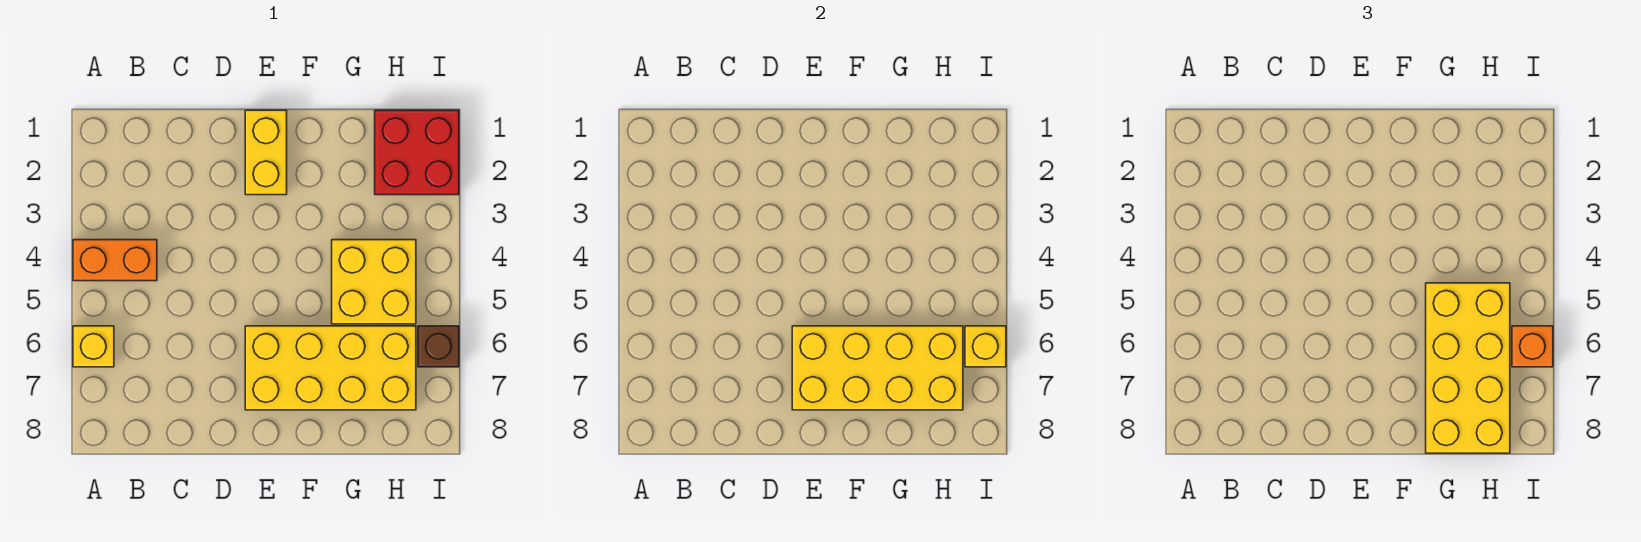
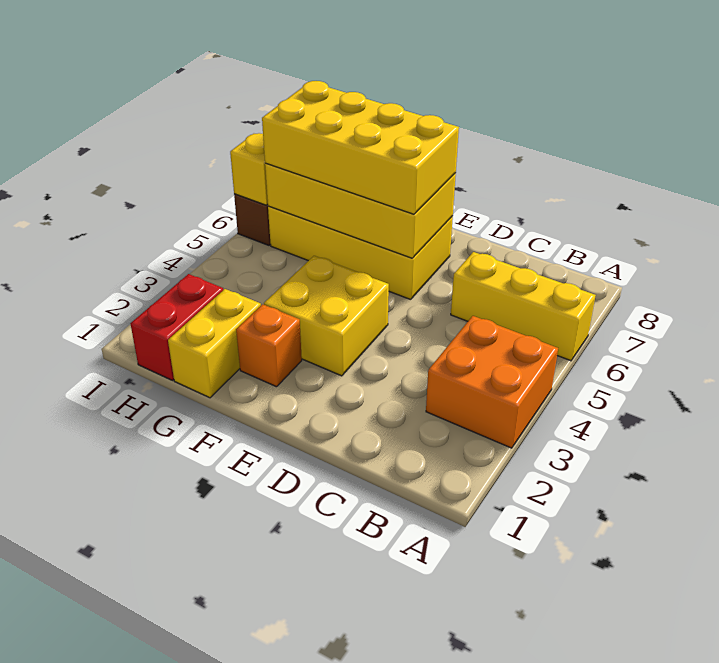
orange 1x2 brick [73,240,157,281] -> orange 2x2 brick [426,316,558,448]
yellow 1x1 brick [73,326,114,367] -> yellow 1x3 brick [451,252,596,361]
yellow 1x2 brick [245,110,287,195] -> yellow 1x2 brick moved to [168,289,261,398]
yellow 2x2 brick [332,240,416,324] -> yellow 2x2 brick moved to [264,256,389,376]
yellow 2x4 brick [1426,283,1510,453] -> yellow 2x4 brick turned to [262,81,459,214]
red 2x2 brick [375,110,459,195] -> red 1x2 brick [130,274,223,380]
orange 1x1 brick [1512,326,1553,367] -> orange 1x1 brick moved to [236,304,302,387]

